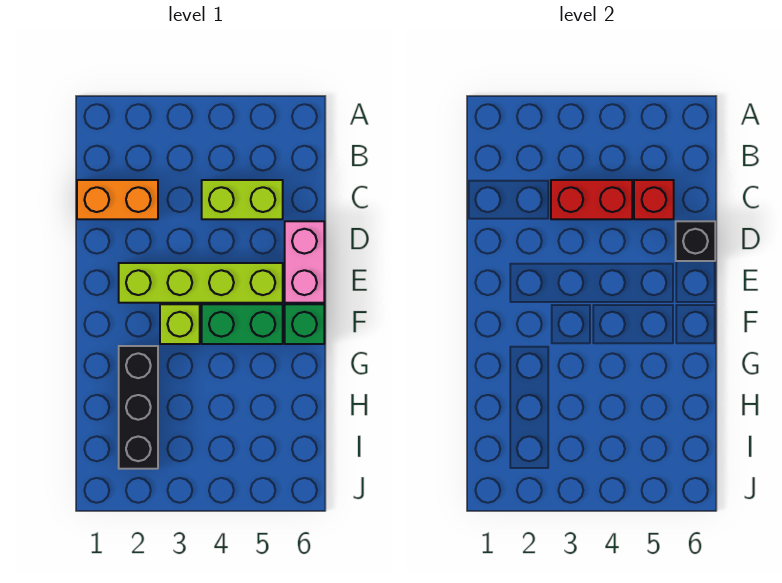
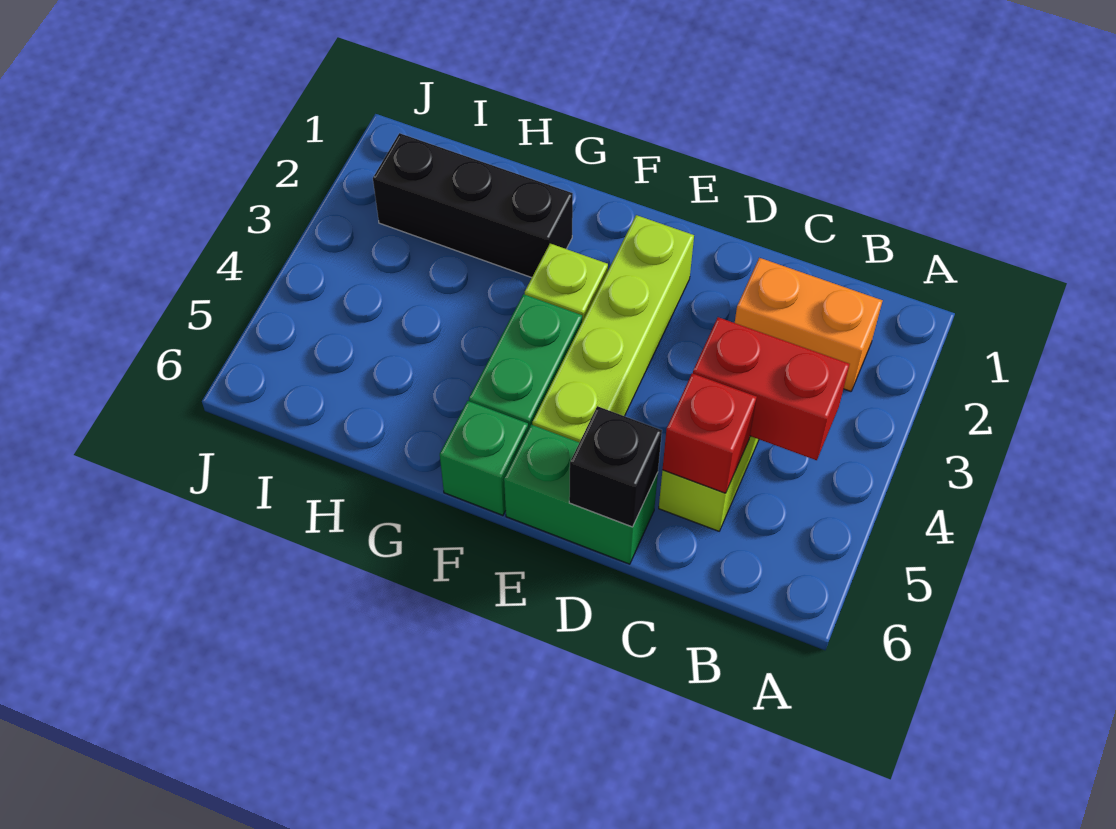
orange 1x2 brick [77,180,158,219] -> orange 1x2 brick turned to [735,258,883,391]
red 1x2 brick [551,180,632,219] -> red 1x2 brick turned to [693,317,850,460]
pink 1x2 brick [285,221,324,303] -> green 1x2 brick [504,425,658,564]

